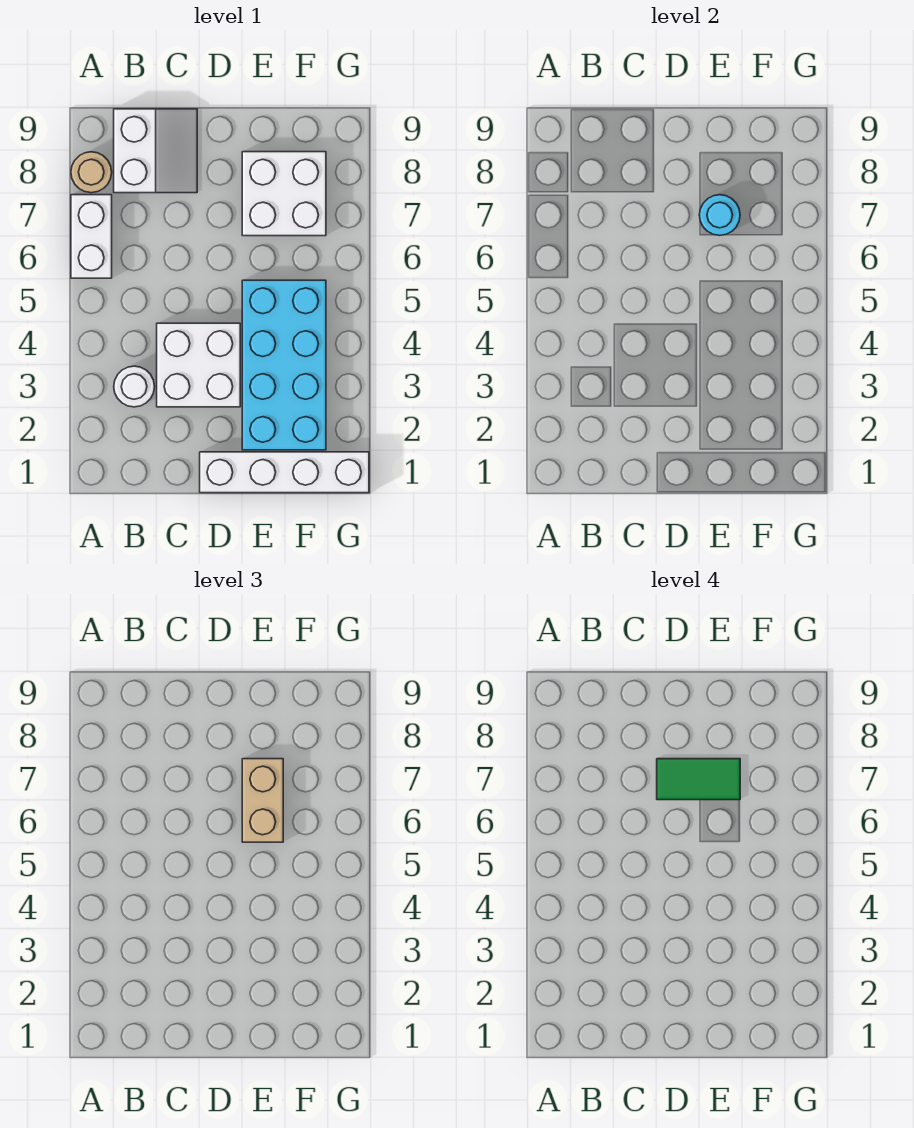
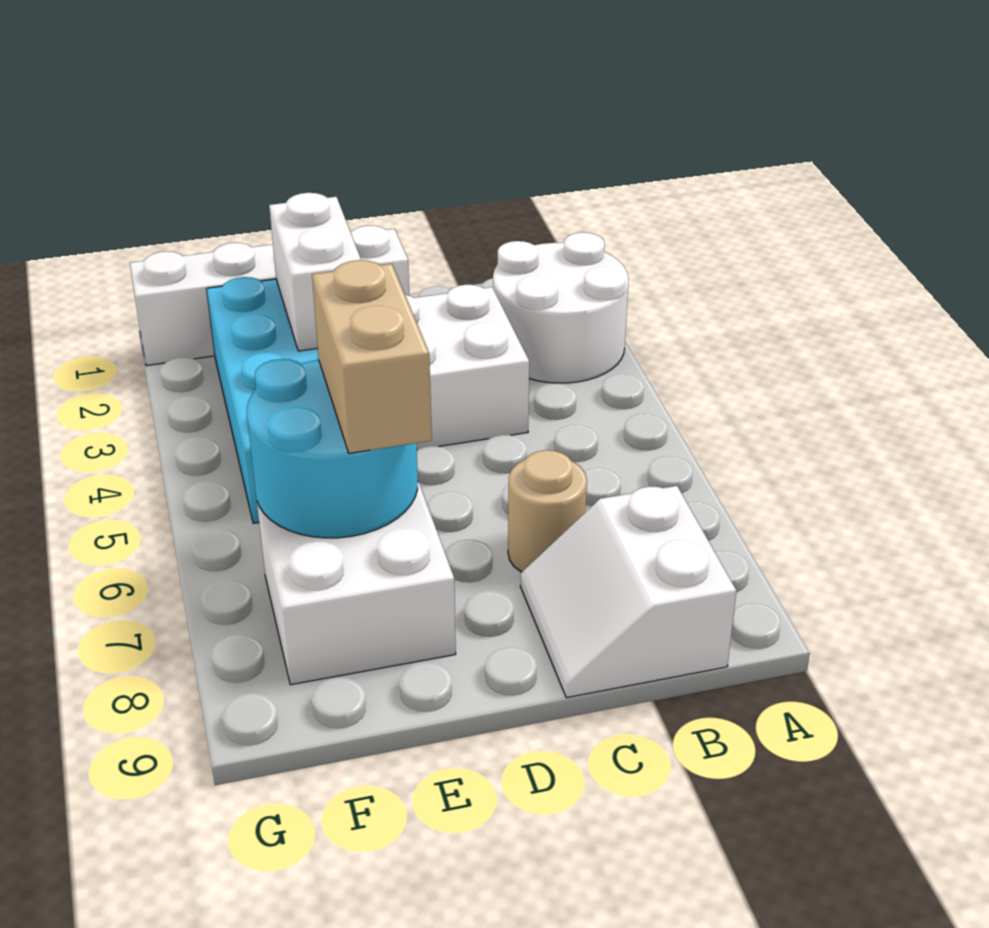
white 1x2 brick [71,195,112,278] -> white 1x2 brick moved to [269,193,361,351]
tan 1x1 round brick [71,152,112,193] -> tan 1x1 round brick moved to [508,450,587,572]
white 1x1 round brick [114,366,155,407] -> white 2x2 round brick [493,232,629,383]
green 1x2 tile [657,759,740,800] -> none
cyan 1x1 round brick [699,195,740,235] -> cyan 2x2 round brick [247,359,418,538]

